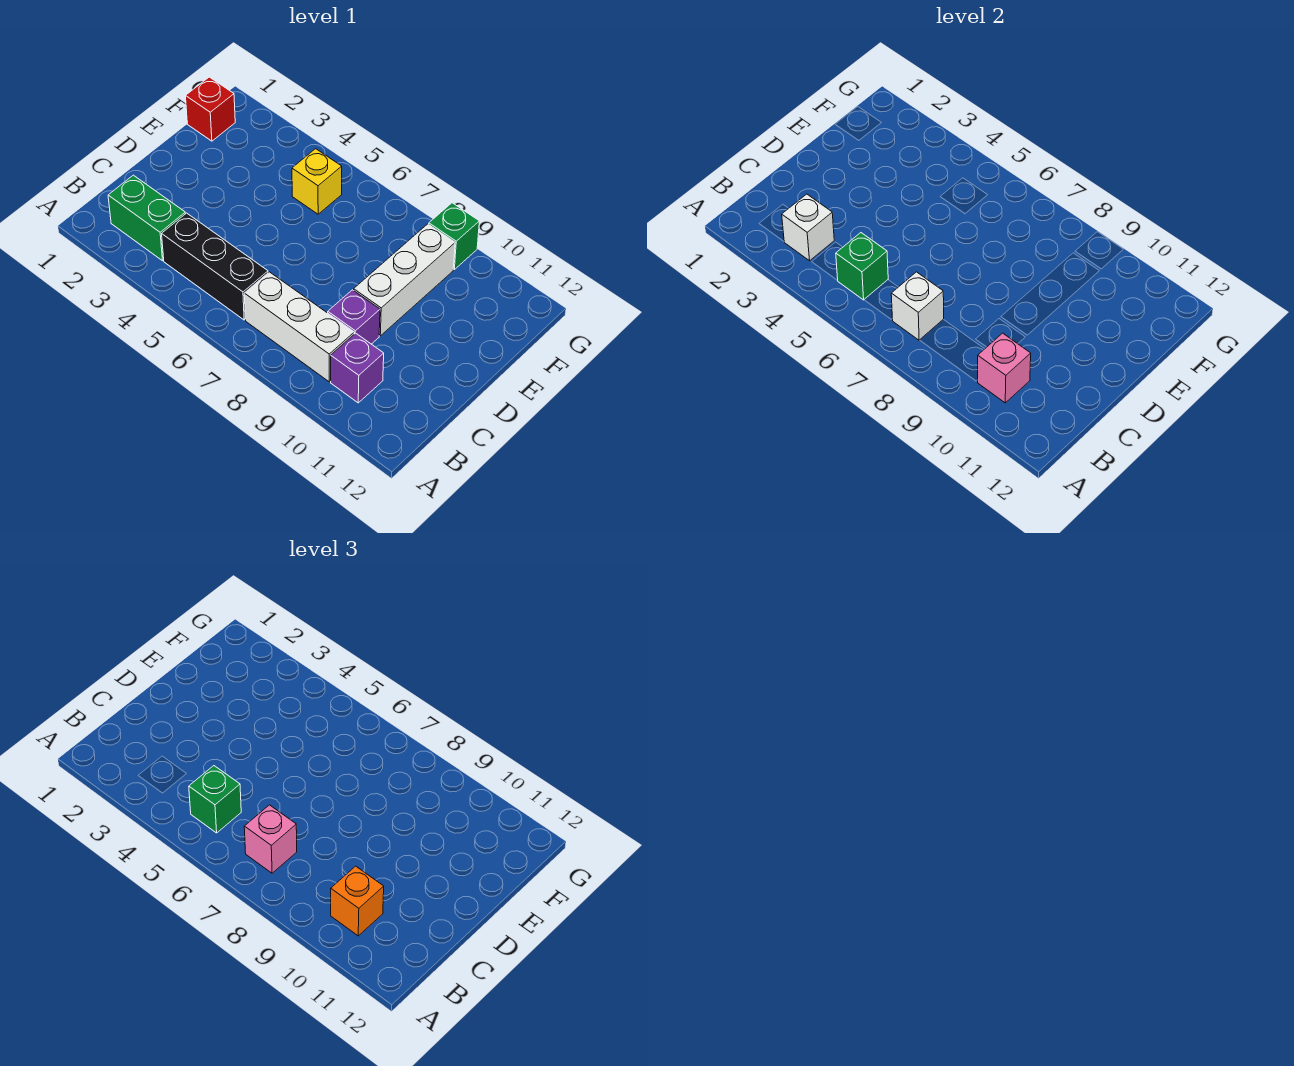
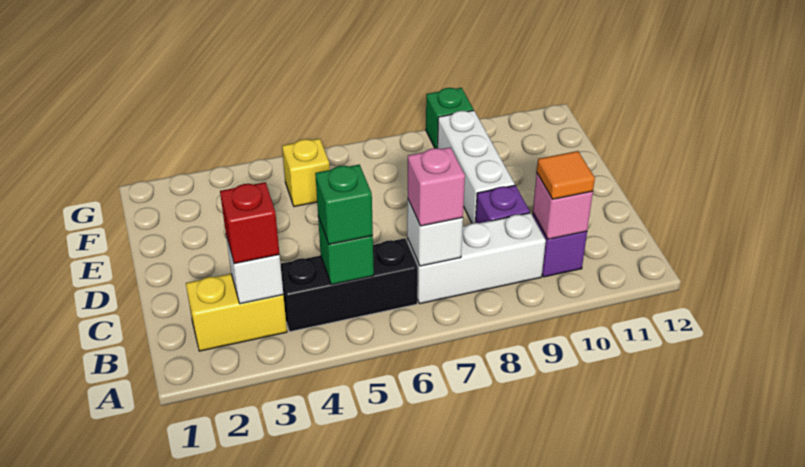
green 1x2 brick [108,175,185,261] -> yellow 1x2 brick [186,274,287,351]
orange 1x1 brick [331,866,384,936] -> orange 1x1 tile [537,151,595,199]
red 1x1 brick [186,77,235,141] -> red 1x1 brick moved to [220,182,280,264]

